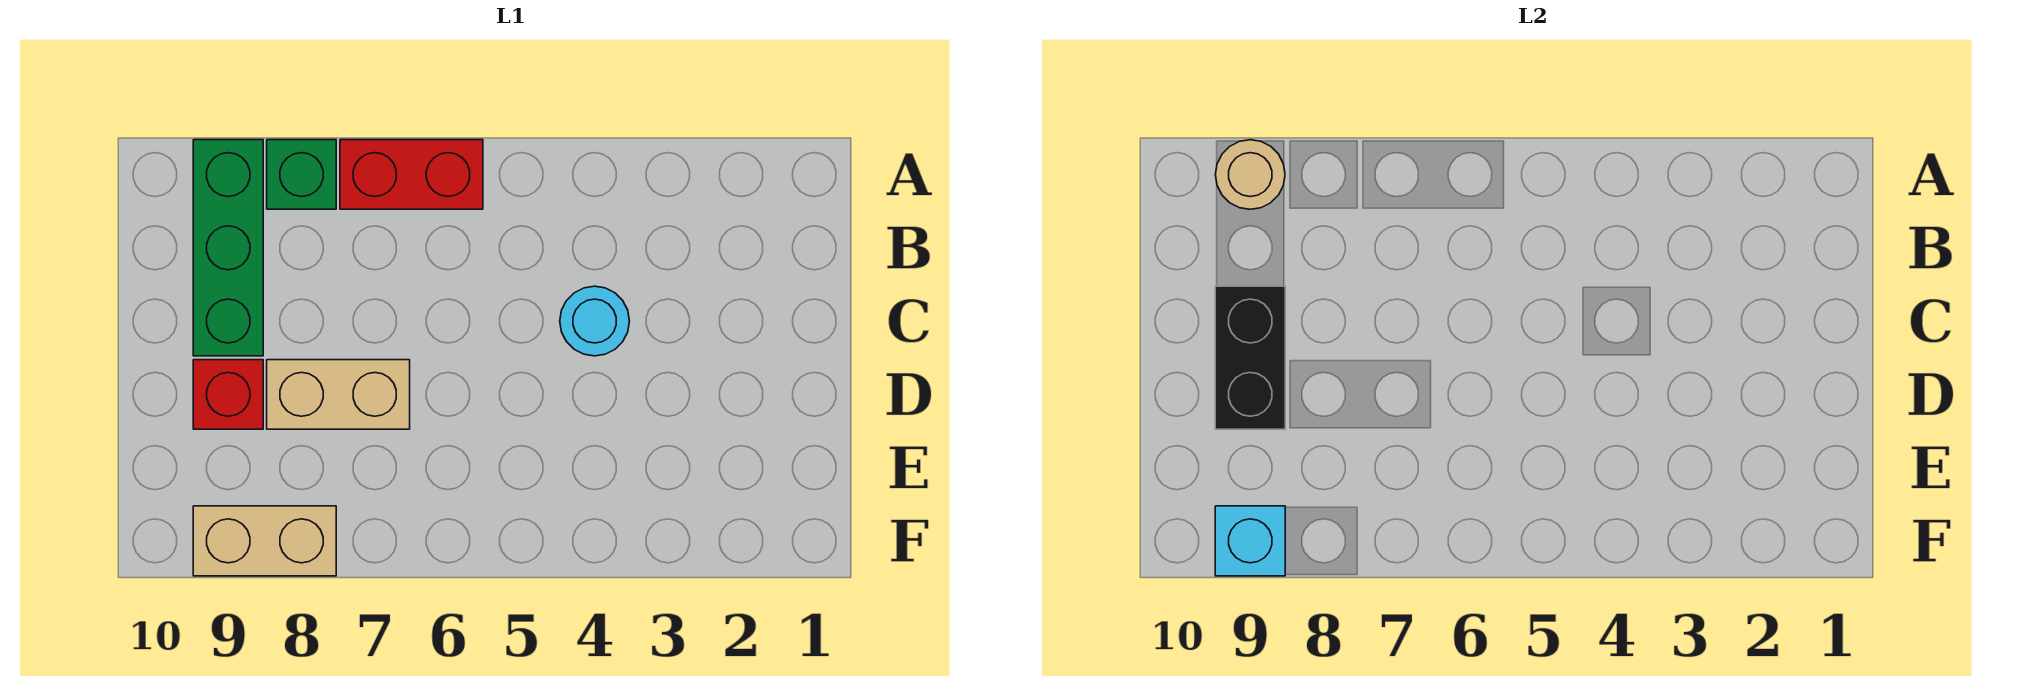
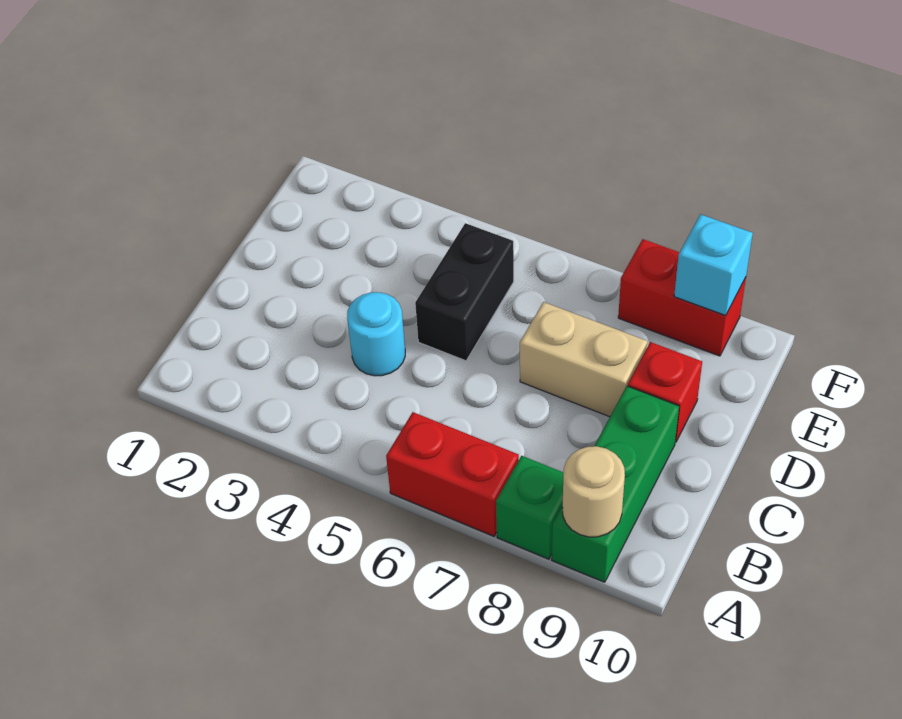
black 1x2 brick [1215,286,1285,429] -> black 1x2 brick moved to [415,223,514,361]
tan 1x2 brick [193,506,336,576] -> red 1x2 brick [618,239,746,356]

